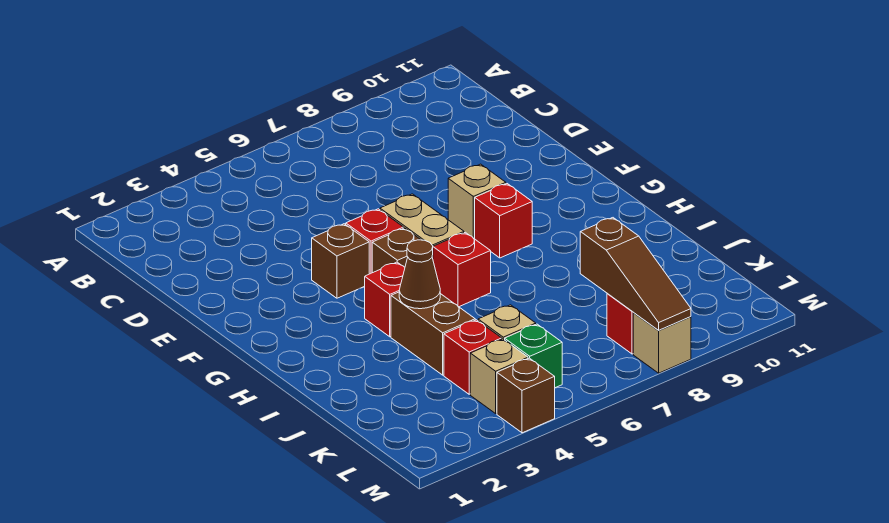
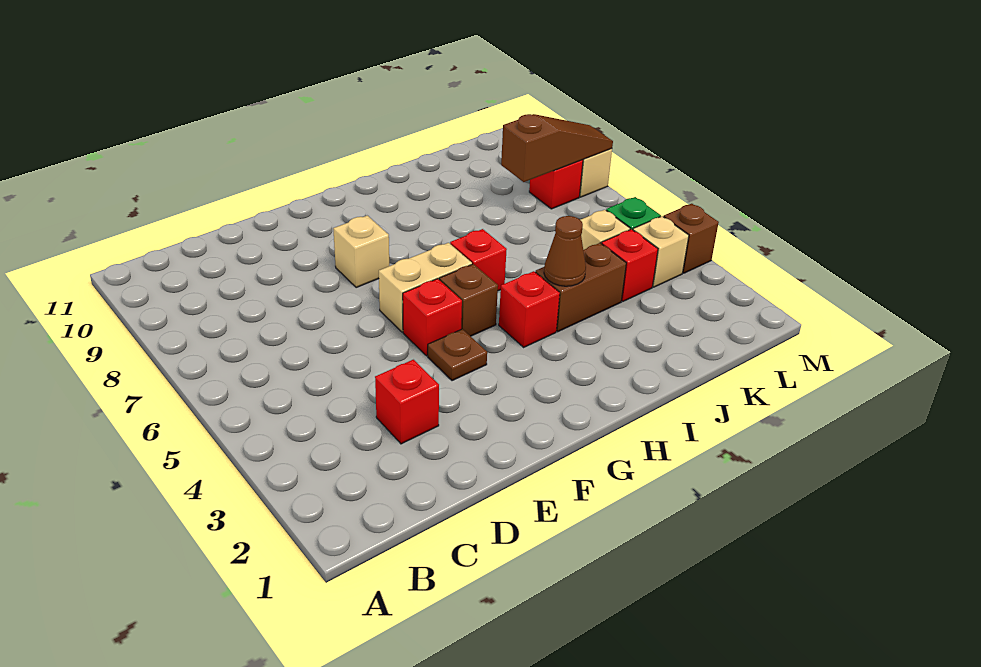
brown 1x1 brick [312,224,369,298] -> brown 1x1 plate [428,329,487,381]
red 1x1 brick [474,184,532,258] -> red 1x1 brick moved to [375,360,439,444]

